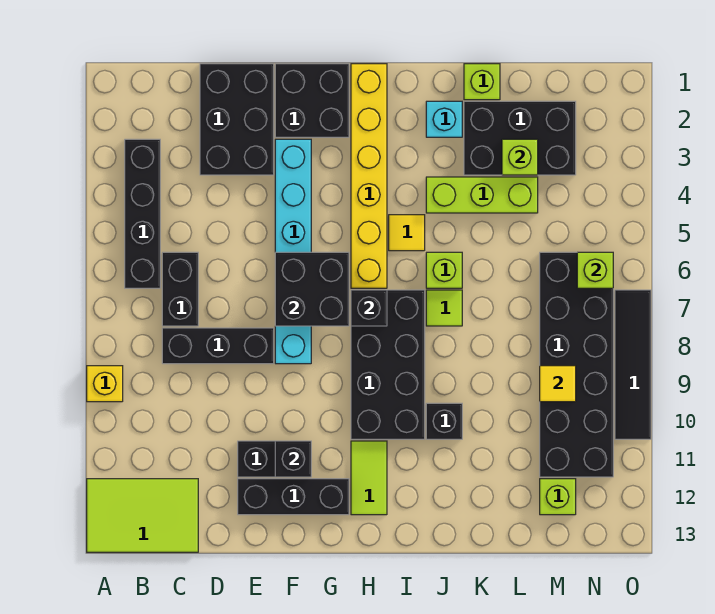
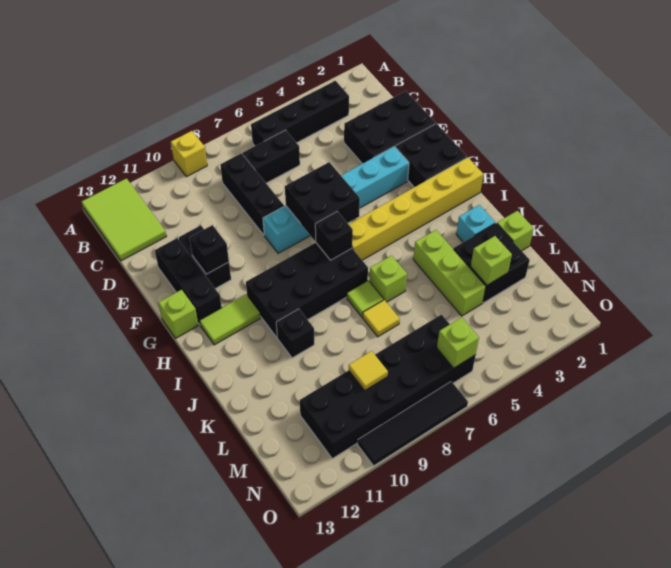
yellow 1x1 tile [389,215,425,251] -> yellow 1x1 tile moved to [362,300,400,337]
black 2x3 brick [464,101,576,175] -> black 2x2 brick [454,223,530,303]
lime 1x1 brick [540,479,576,515] -> lime 1x1 brick moved to [158,290,198,338]

